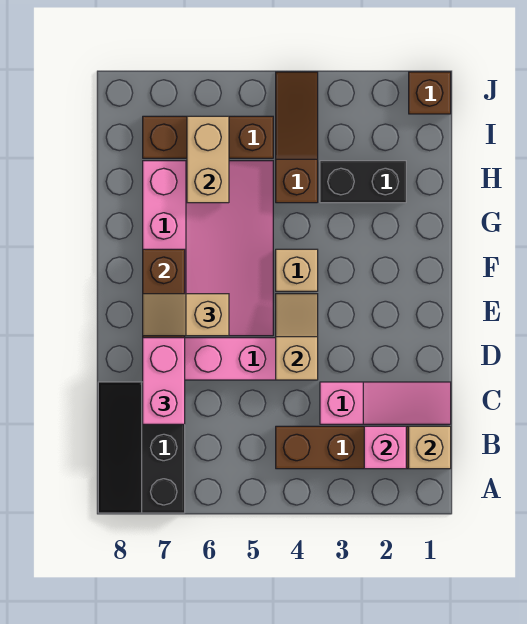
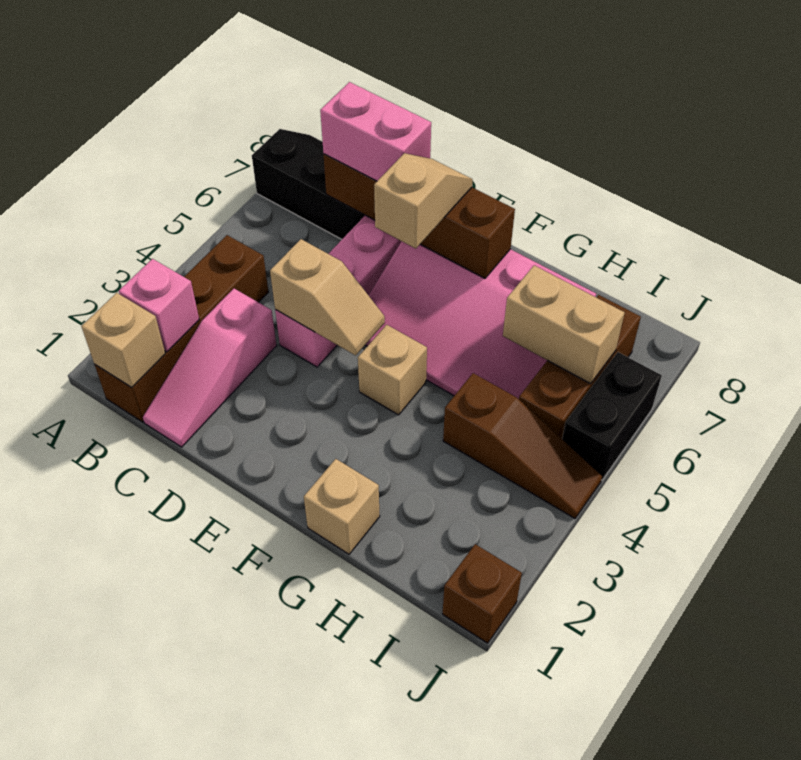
none -> tan 1x1 brick [304,459,380,554]
black 1x2 brick [320,161,406,203] -> black 1x2 brick moved to [562,352,662,480]

